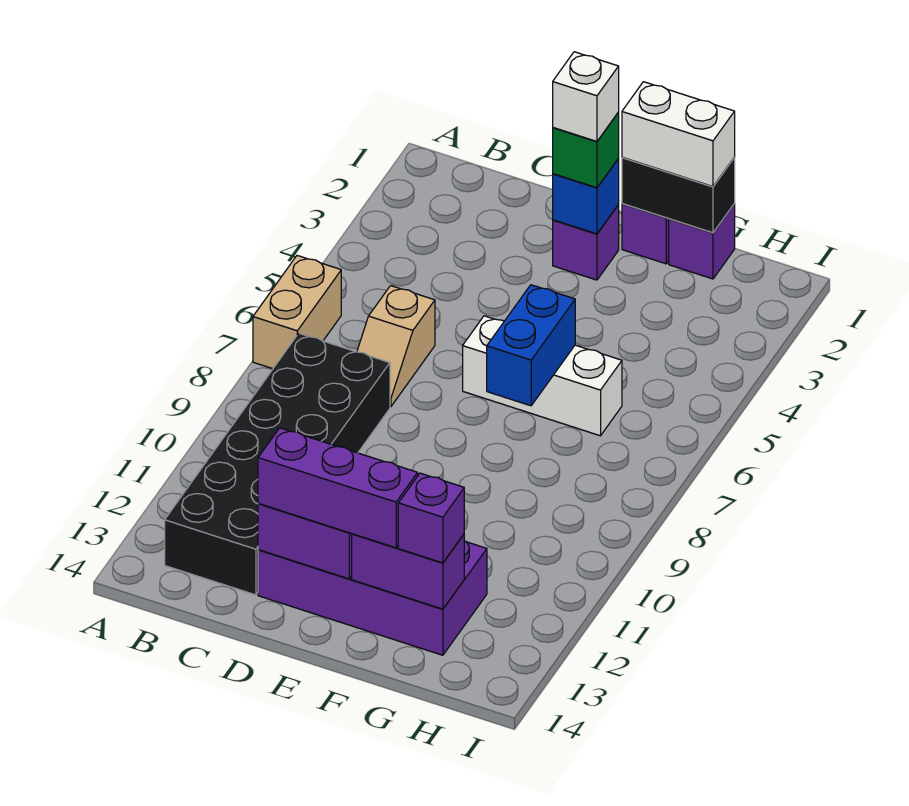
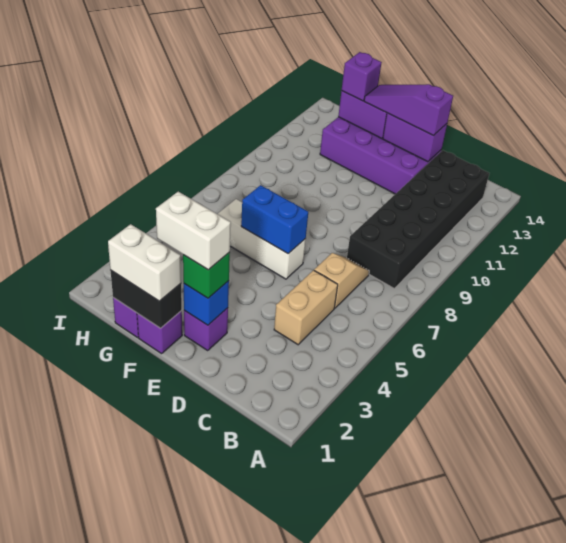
tan 1x2 brick [253,256,341,369] -> tan 1x2 brick moved to [274,270,338,345]
purple 1x3 brick [258,428,418,548] -> purple 1x3 slope [364,84,453,136]
white 1x1 brick [553,52,619,141] -> white 1x2 brick [156,192,231,270]
blue 1x2 brick [487,285,575,406] -> blue 1x2 brick turned to [241,185,308,254]

